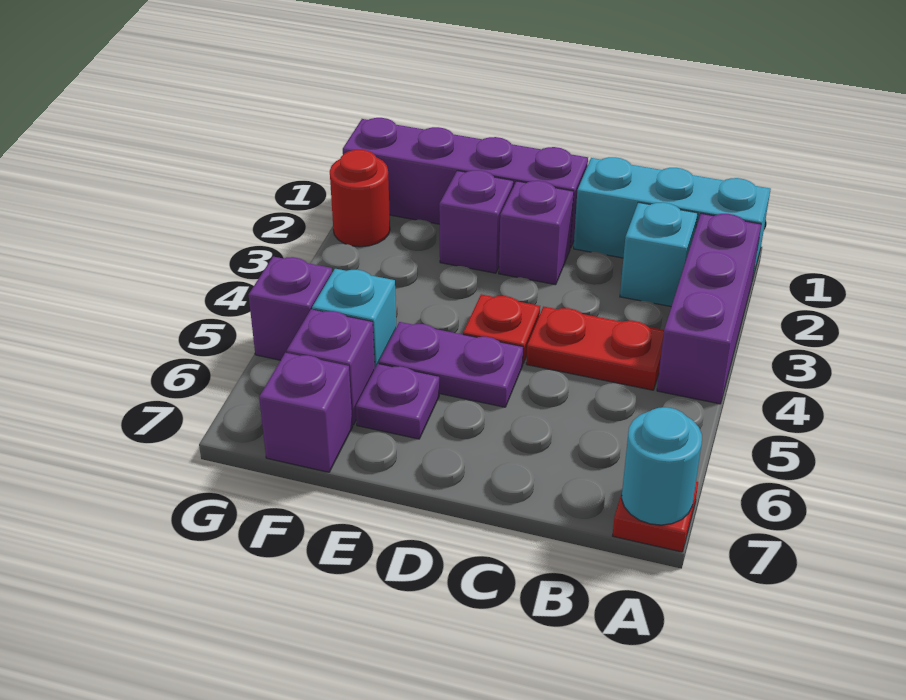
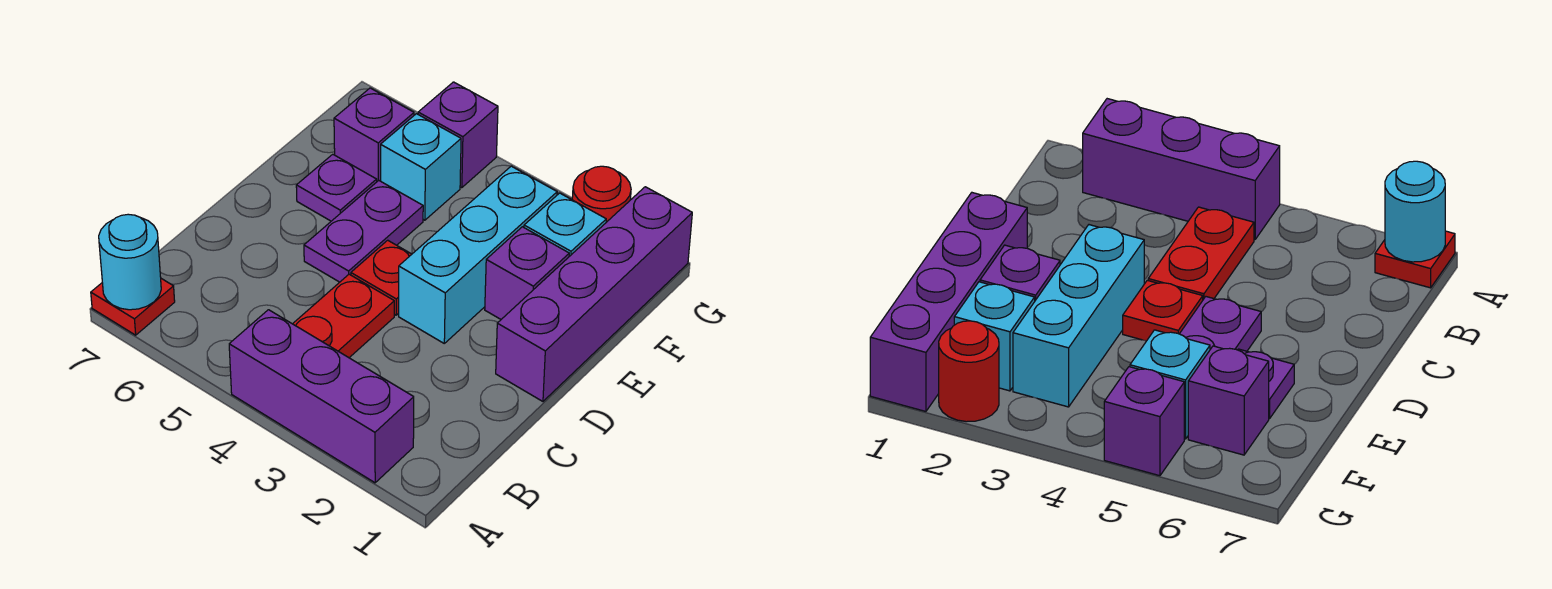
cyan 1x3 brick [574,157,771,276] -> cyan 1x3 brick moved to [399,166,557,343]
cyan 1x1 brick [620,202,698,307] -> cyan 1x1 brick moved to [524,193,606,256]
purple 1x1 brick [499,181,574,285] -> none
purple 1x1 brick [259,353,353,472] -> none

